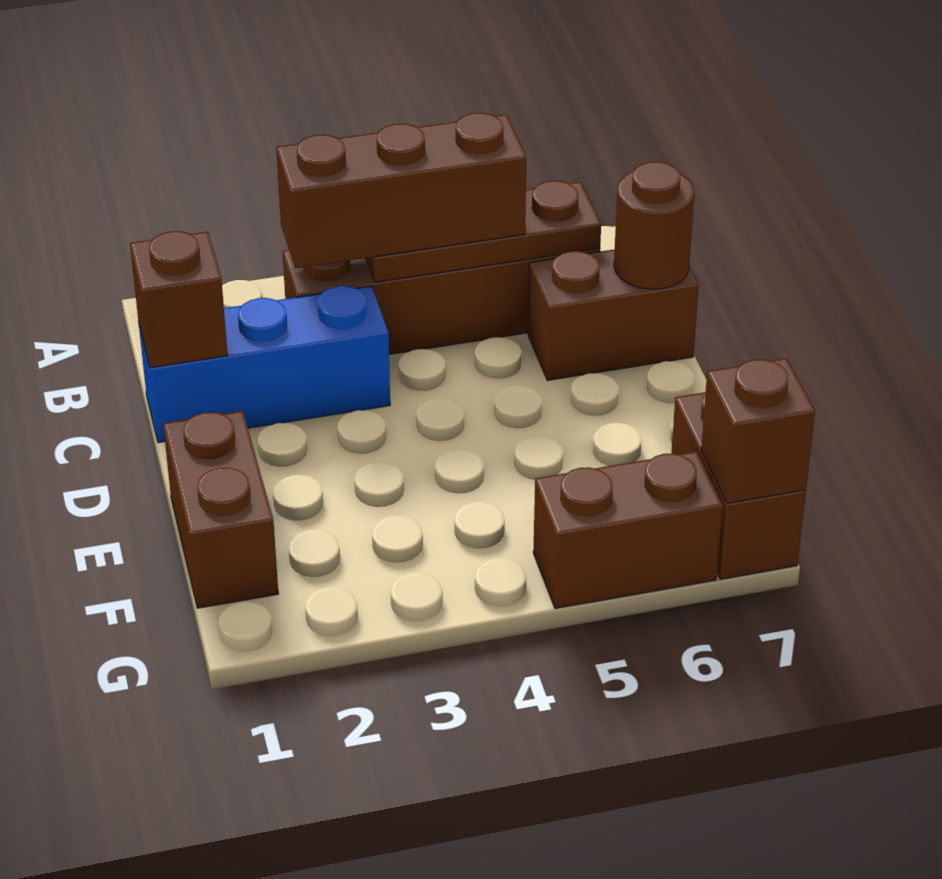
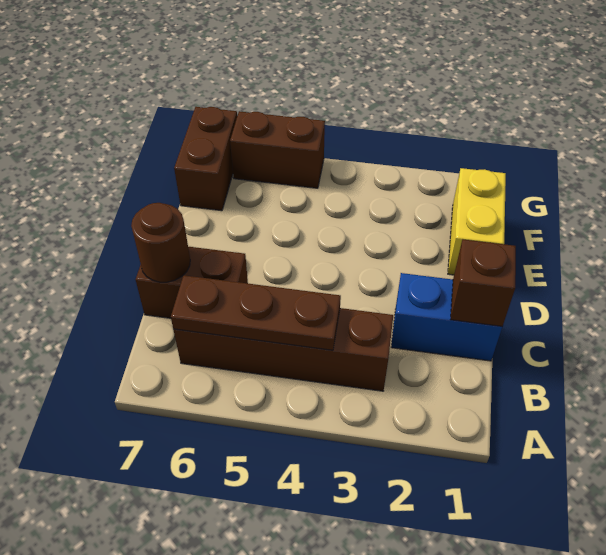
brown 1x3 brick [276,113,526,268] -> none
blue 1x3 brick [139,286,390,443] -> blue 1x2 brick [391,273,502,361]
brown 1x2 brick [163,411,278,608] -> yellow 1x2 brick [448,168,506,275]
brown 1x1 brick [701,358,815,503] -> none

